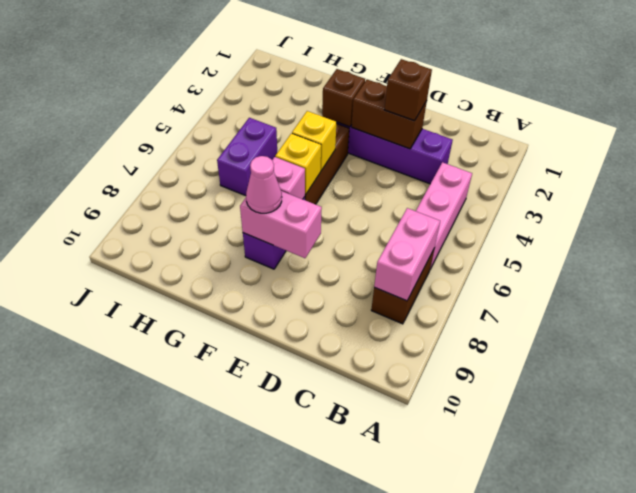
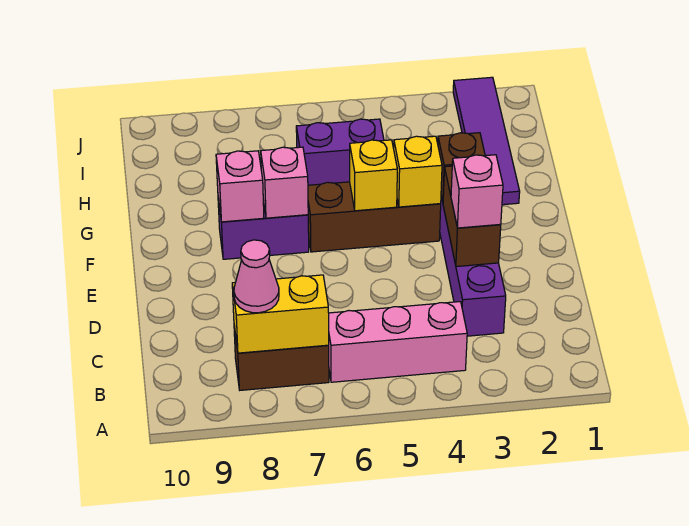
pink 1x2 brick [374,208,440,301] -> yellow 1x2 brick [232,275,329,353]
brown 1x1 brick [384,59,432,121] -> pink 1x1 brick [451,155,503,228]
pink 1x2 brick [240,191,322,258] -> pink 1x1 brick [216,151,264,222]
yellow 1x1 brick [275,133,321,195] -> yellow 1x1 brick moved to [394,136,442,207]
pink 1x1 cone [246,156,282,213] -> pink 1x1 cone moved to [234,240,279,313]
none -> purple 1x4 tile [453,77,520,205]

